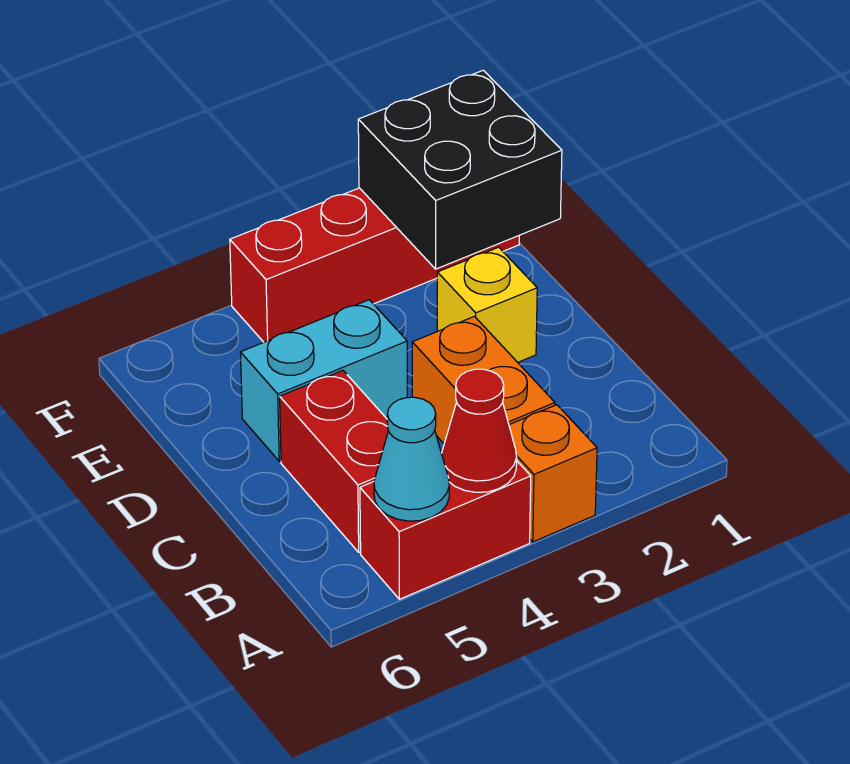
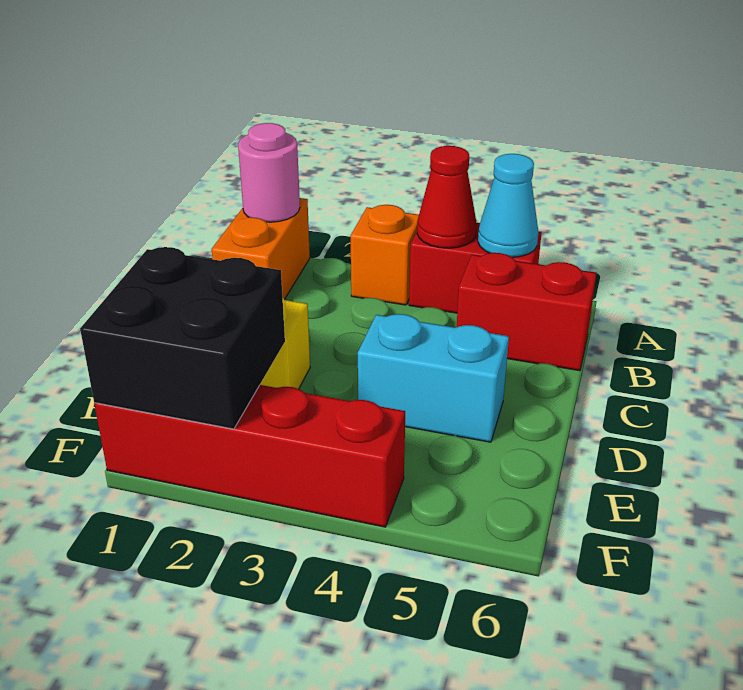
none -> pink 1x1 round brick [238,123,300,222]
orange 1x2 brick [412,316,555,443] -> orange 1x2 brick moved to [212,198,310,300]
red 1x2 brick [280,370,388,552] -> red 1x2 brick turned to [457,253,596,371]

